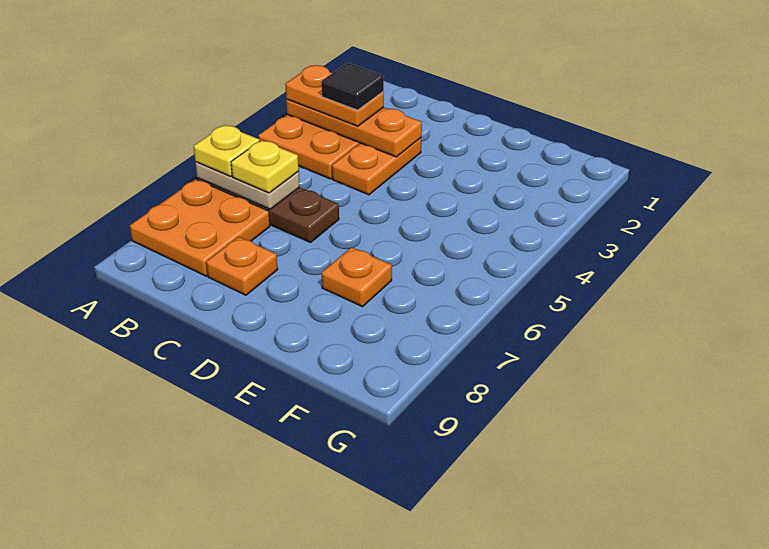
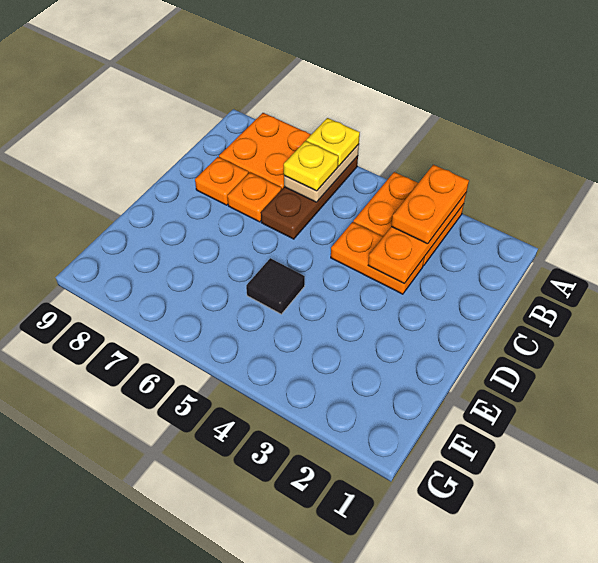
black 1x1 tile [321,63,384,110] -> black 1x1 tile moved to [246,258,305,314]
orange 1x1 plate [322,247,392,307] -> orange 1x1 plate moved to [227,173,281,222]

